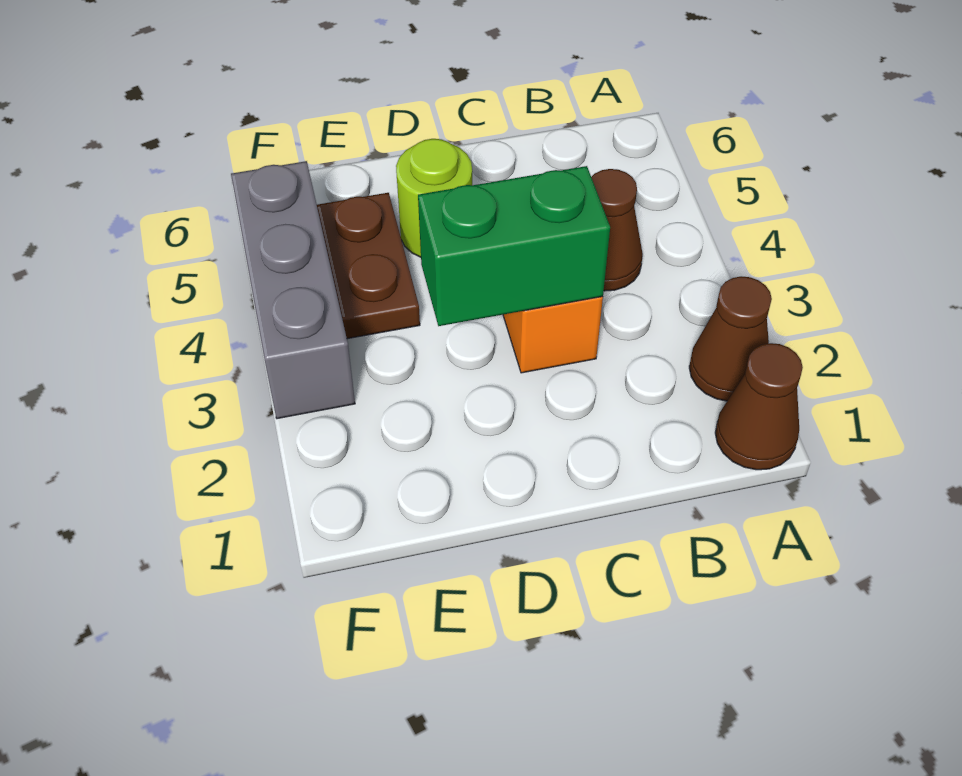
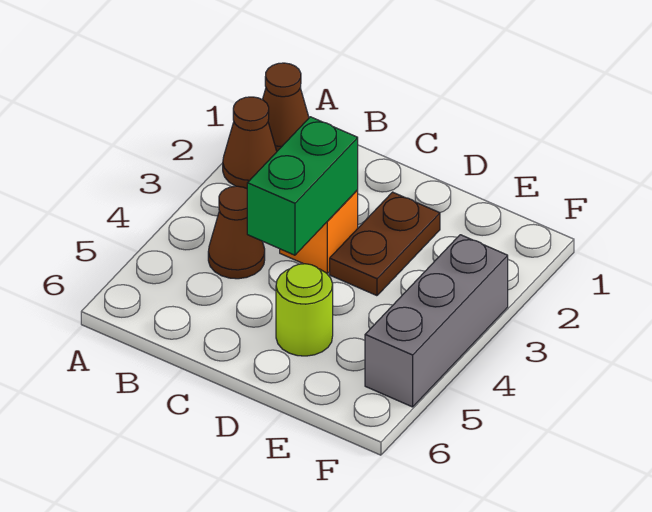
green 1x2 brick [418,166,610,326] -> green 1x2 brick turned to [247,117,358,255]
brown 1x2 plate [317,193,420,339] -> brown 1x2 plate moved to [330,192,440,296]

